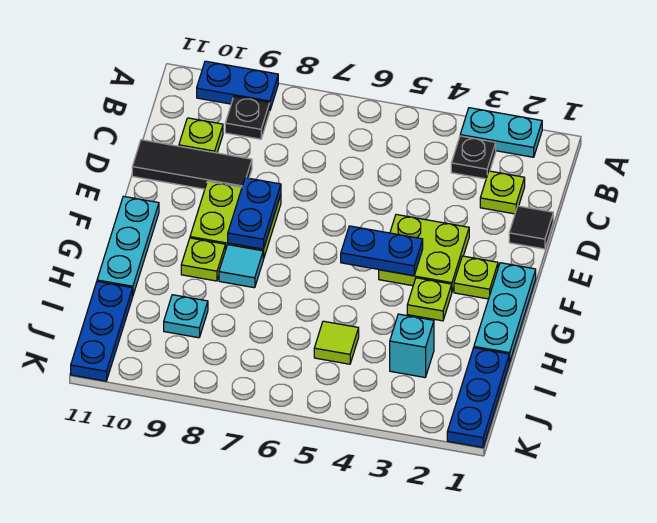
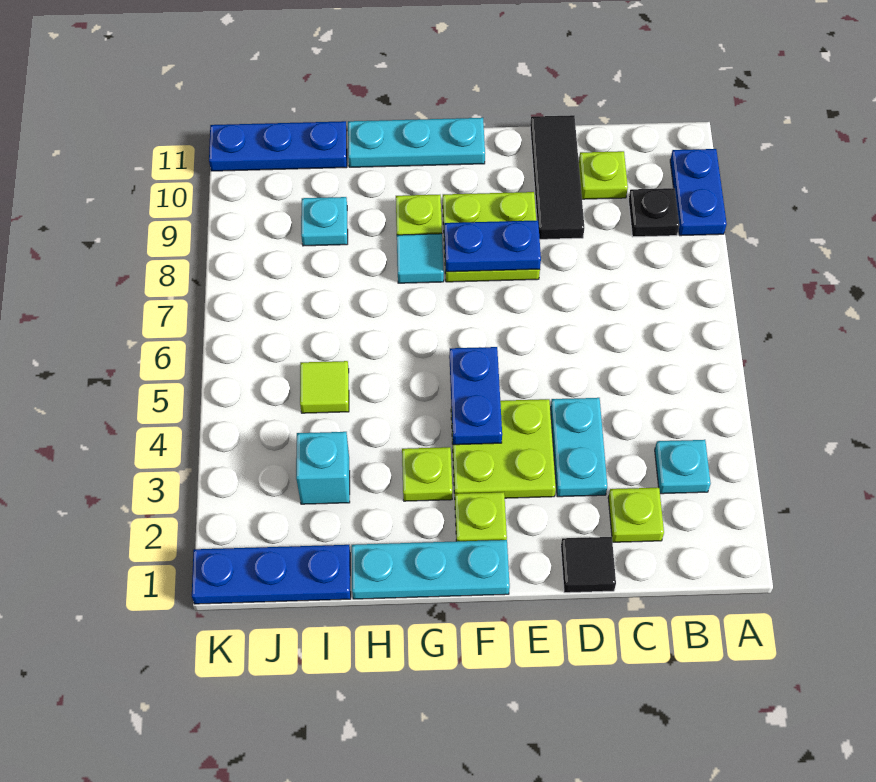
cyan 1x2 plate [460,108,542,157] -> cyan 1x2 plate moved to [551,398,607,497]
black 1x1 plate [451,136,496,179] -> cyan 1x1 plate [655,440,711,494]

